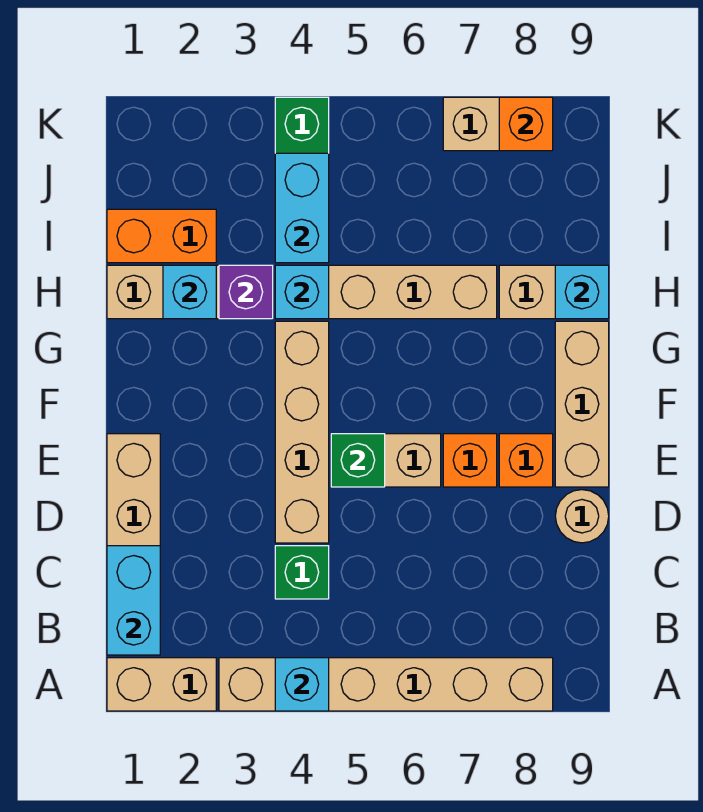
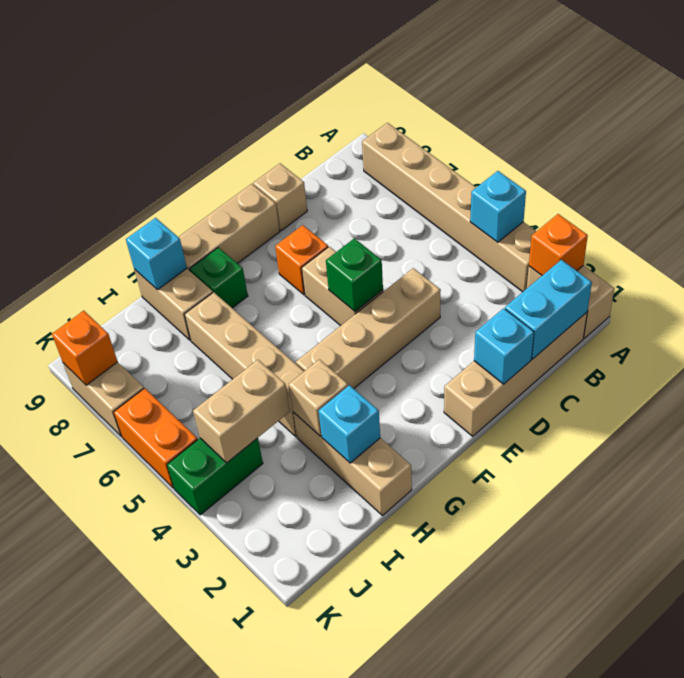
green 1x1 brick [275,546,329,599] -> green 1x1 brick moved to [190,247,248,308]
tan 1x1 round brick [555,490,609,543] -> tan 1x1 brick [253,163,307,231]
orange 1x1 brick [499,434,553,487] -> orange 1x1 brick moved to [529,214,588,275]
purple 1x1 brick [219,265,273,319] -> tan 1x1 brick [289,359,348,436]
cyan 1x1 brick [275,265,329,319] -> cyan 1x1 brick moved to [474,308,534,384]
orange 1x2 brick [107,209,216,263] -> orange 1x2 brick moved to [114,388,198,488]
cyan 1x2 brick [275,153,329,263] -> tan 1x2 brick [193,360,290,463]

